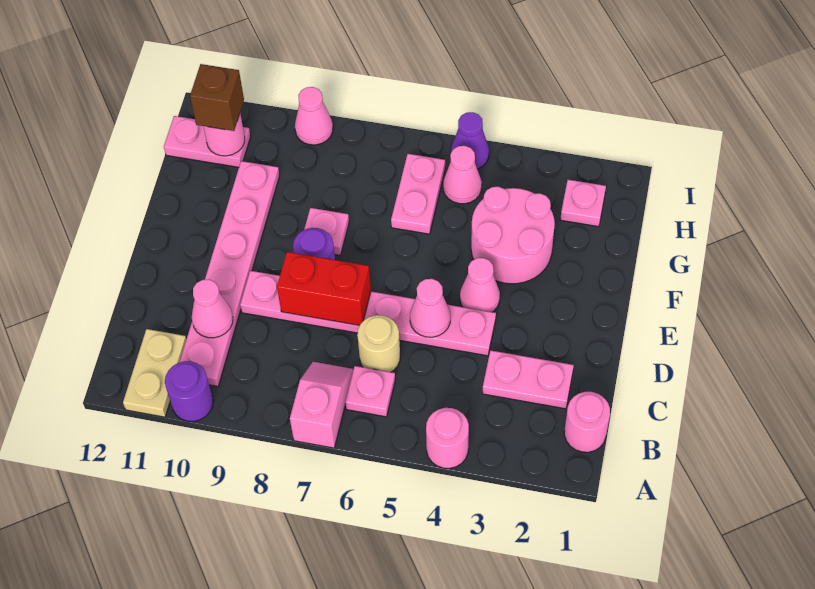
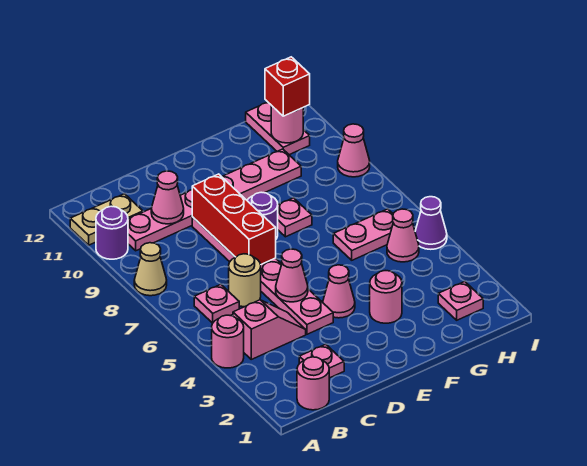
pink 1x2 slope [290,362,353,448] -> pink 1x2 slope moved to [233,300,306,359]
none -> tan 1x1 cone [134,243,167,296]
pink 1x2 plate [482,350,574,409] -> pink 1x1 plate [299,344,344,378]
red 1x2 brick [277,252,371,326] -> red 1x3 brick [192,174,276,265]
pink 2x2 round brick [471,187,555,284] -> pink 1x1 round brick [370,271,402,323]
brown 1x1 brick [190,64,244,131] -> red 1x1 brick [265,57,310,116]

